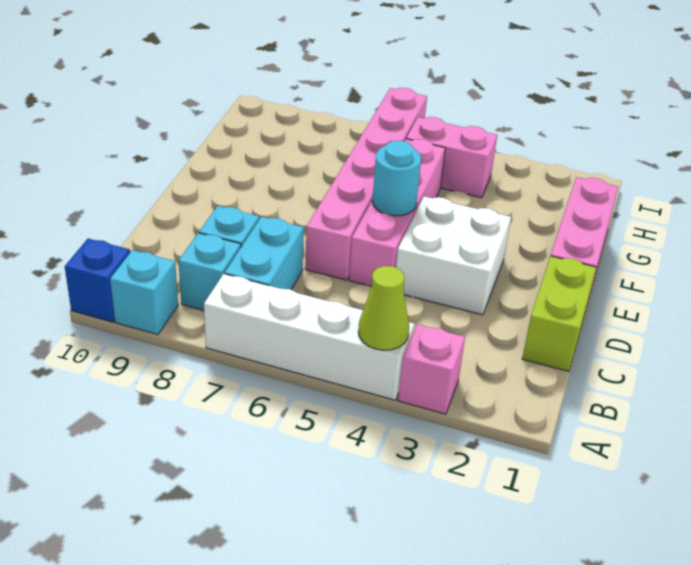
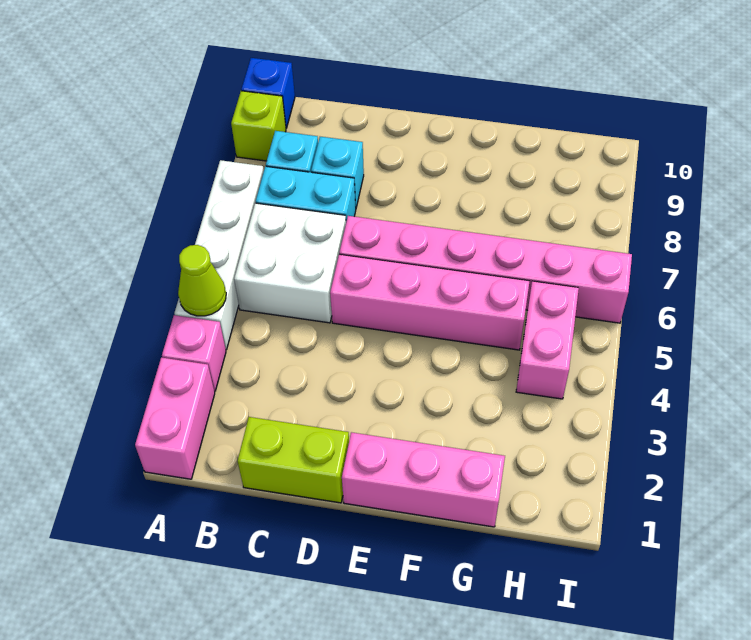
none -> pink 1x2 brick [135,358,215,479]
cyan 1x1 brick [110,250,178,335] -> lime 1x1 brick [231,91,286,161]
white 2x2 brick [396,196,511,315] -> white 2x2 brick moved to [234,203,346,323]
cyan 1x1 round brick [372,141,421,216] -> none

